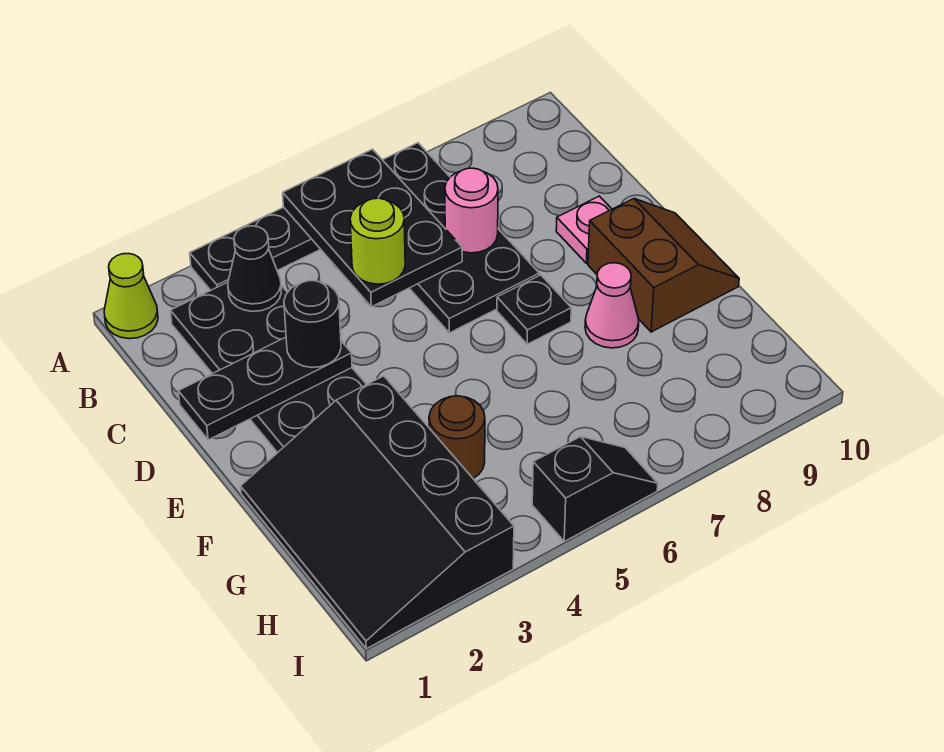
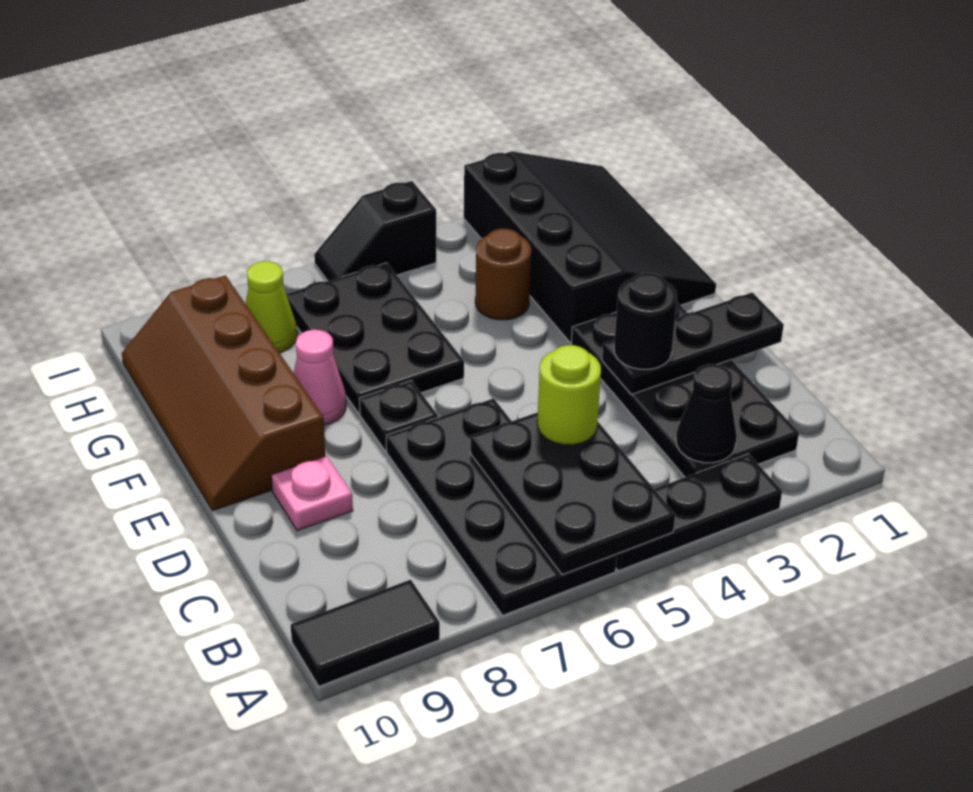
lime 1x1 cone [104,254,158,339] -> lime 1x1 cone moved to [245,261,297,353]
none -> black 1x2 tile [291,580,440,686]
pink 1x1 round brick [445,168,498,253] -> none
brown 2x2 slope [588,199,739,332] -> brown 2x4 slope [122,275,325,511]
none -> black 2x3 plate [286,263,464,414]

